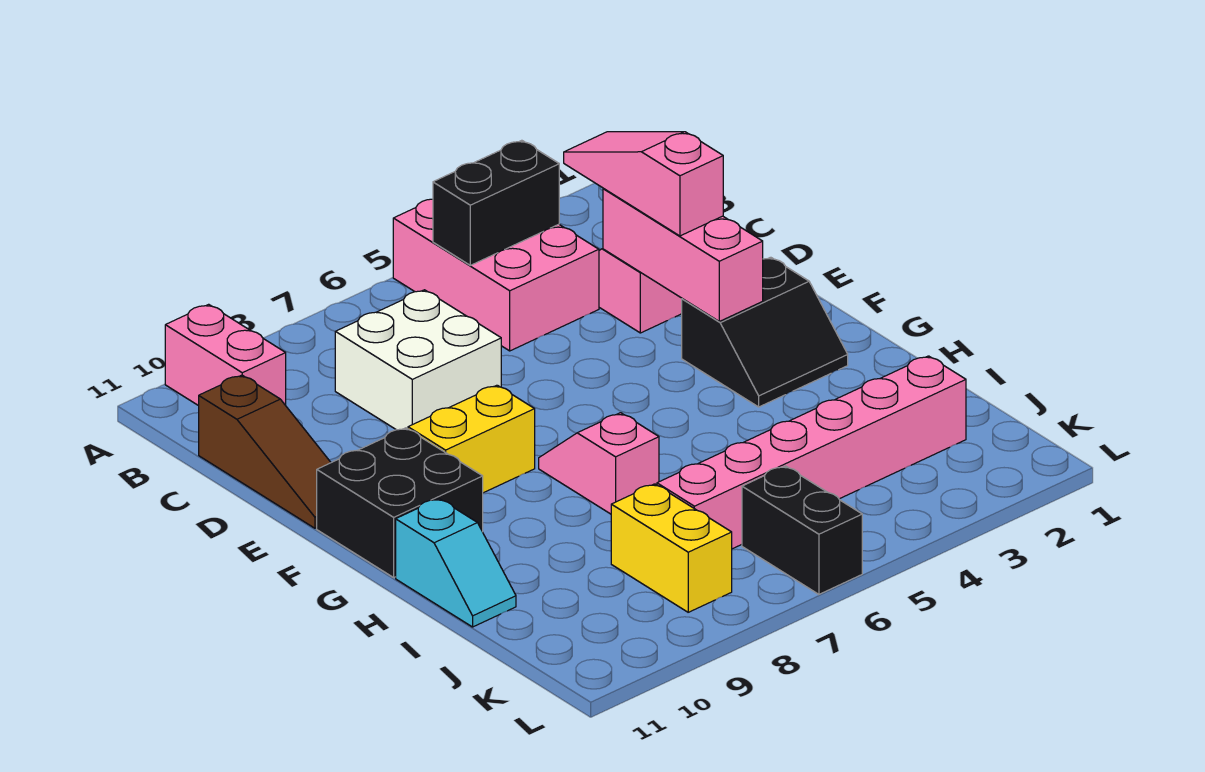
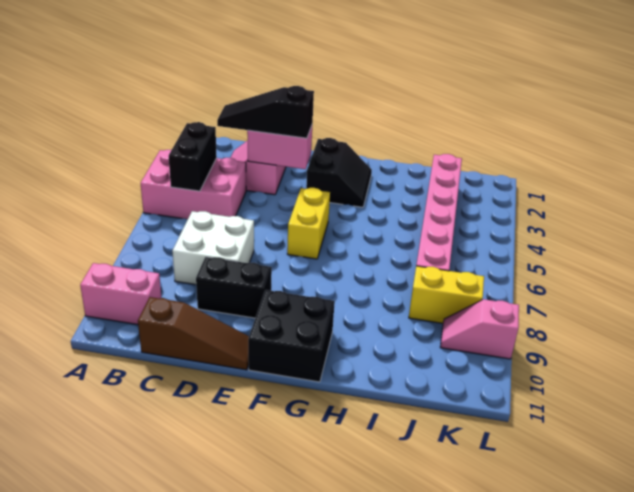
pink 1x3 slope [564,132,723,236] -> black 1x3 slope [217,86,314,138]
pink 1x3 brick [603,188,763,321] -> pink 1x2 brick [247,126,312,169]
yellow 1x2 brick [408,385,535,493] -> yellow 1x2 brick moved to [287,188,330,259]
pink 1x2 slope [539,413,659,514] -> pink 1x2 slope moved to [440,299,519,359]
cyan 1x2 slope [396,499,516,627] -> none
black 1x2 brick [742,466,862,594] -> black 1x2 brick moved to [196,257,272,318]

